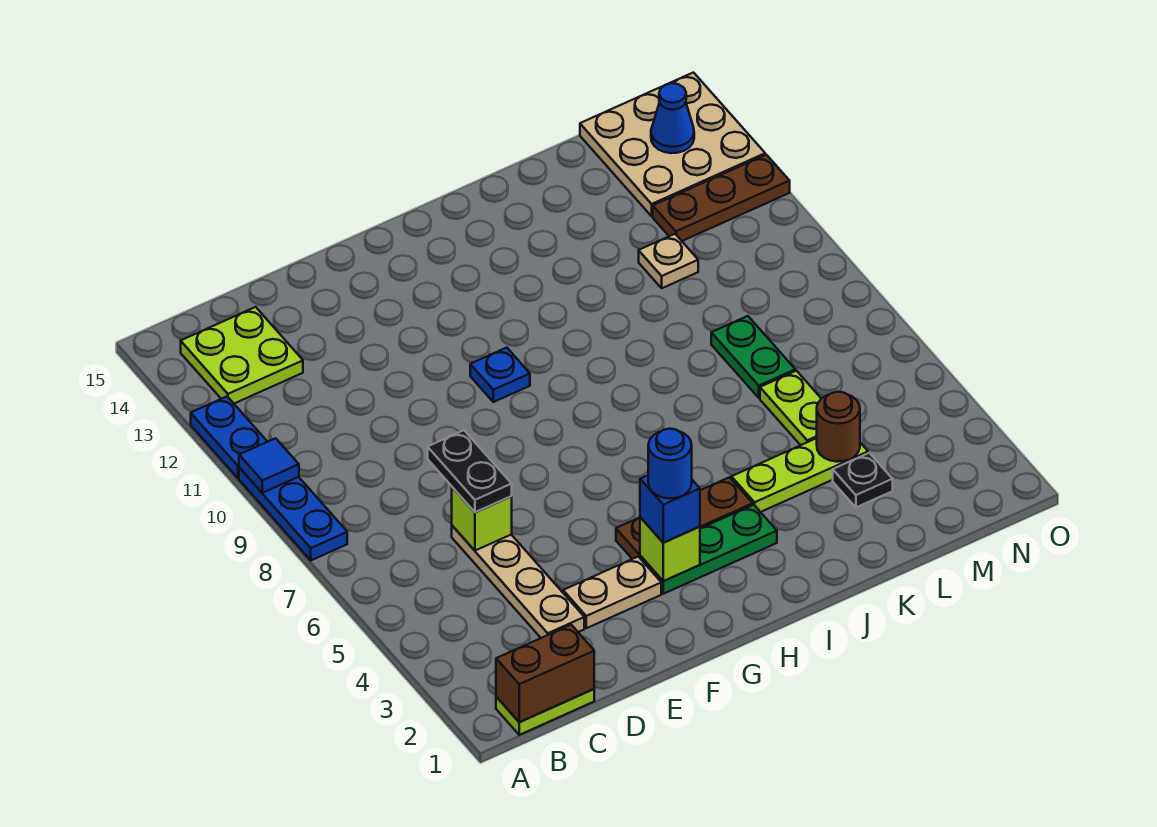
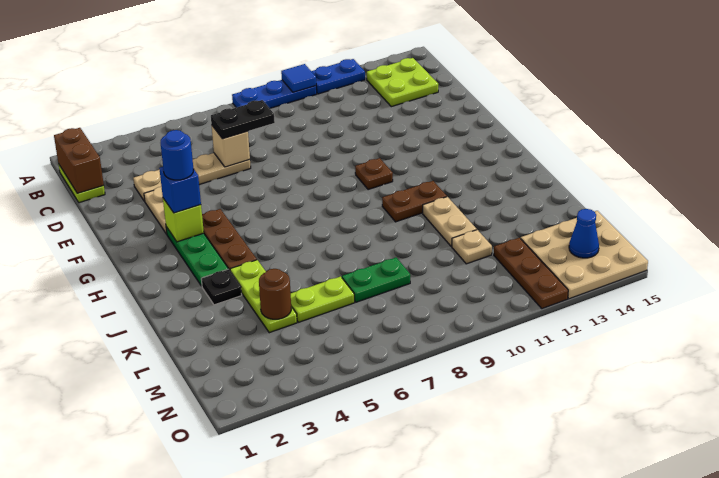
lime 1x1 brick [452,487,512,551] -> tan 1x1 brick [212,126,250,167]
blue 1x1 plate [470,348,530,402] -> brown 1x1 plate [355,158,393,190]
none -> brown 1x2 plate [382,181,447,222]
none -> tan 1x2 plate [423,197,477,247]
black 1x1 plate [833,453,893,507] -> black 1x1 plate moved to [201,269,242,305]

